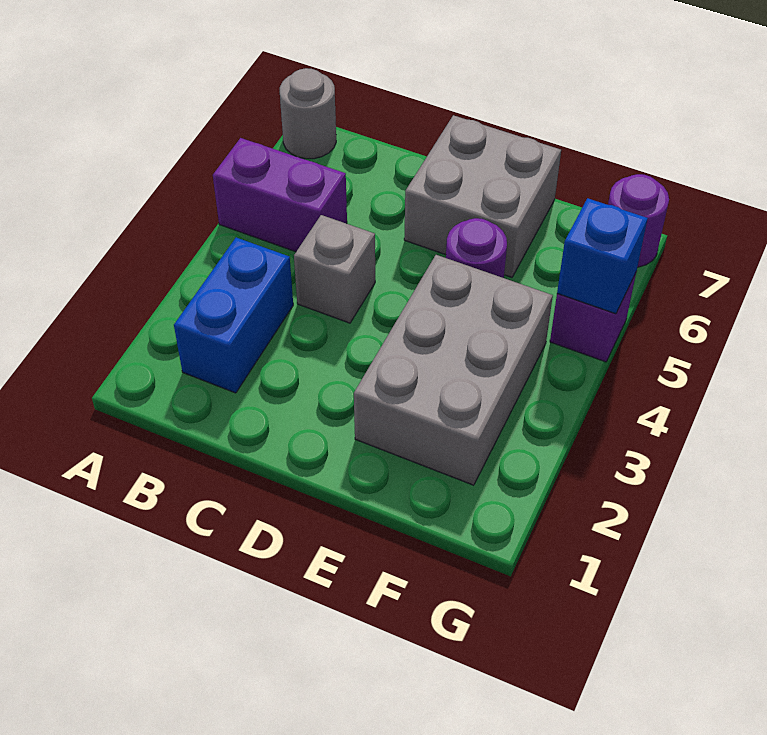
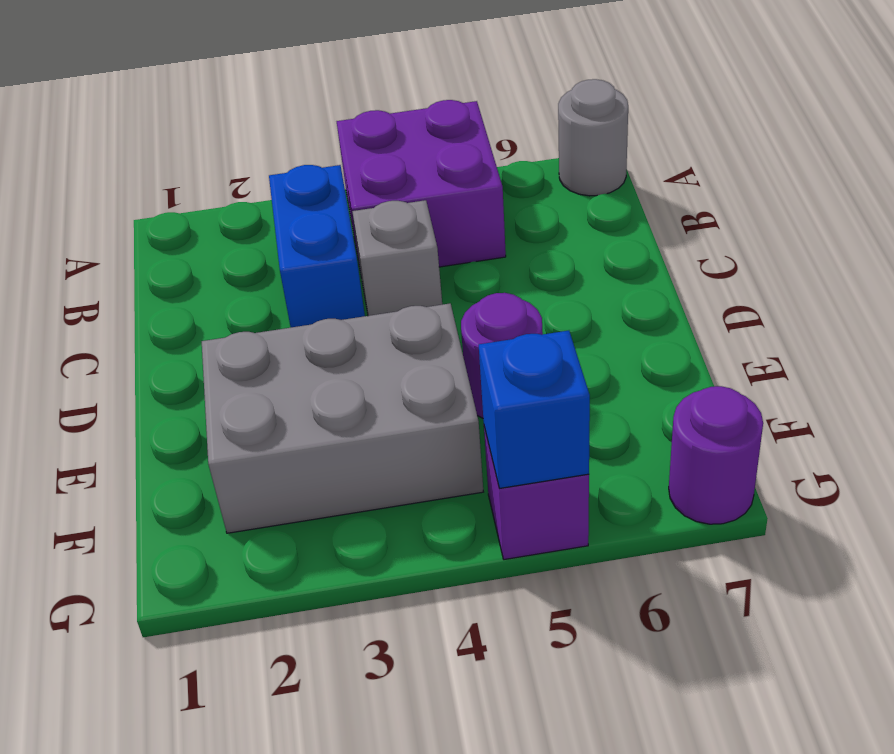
purple 1x2 brick [213,138,347,252] -> purple 2x2 brick [337,100,506,272]
blue 1x2 brick [174,238,293,393] -> blue 1x2 brick turned to [269,165,365,327]
grey 2x2 brick [404,115,561,277] -> none

